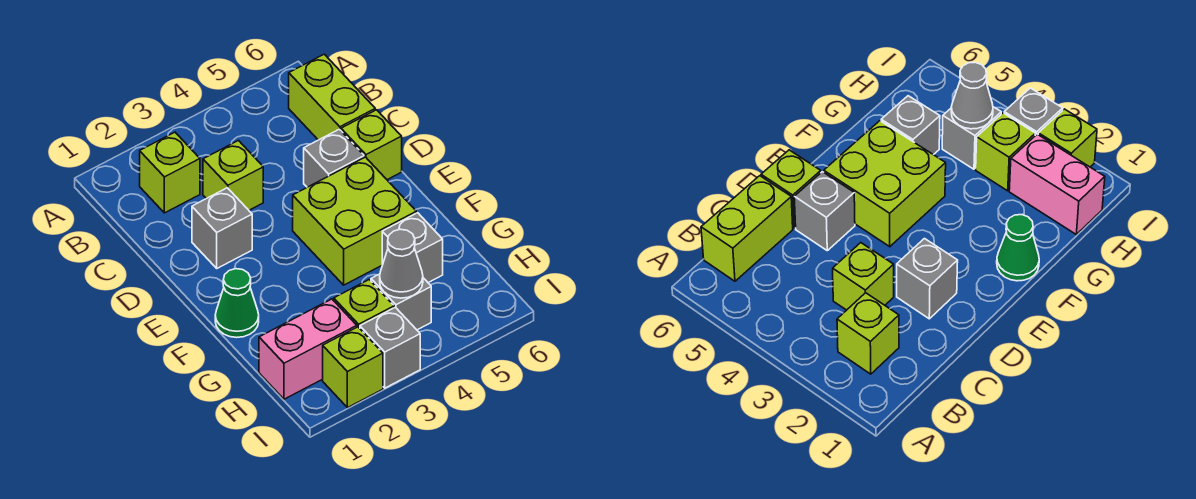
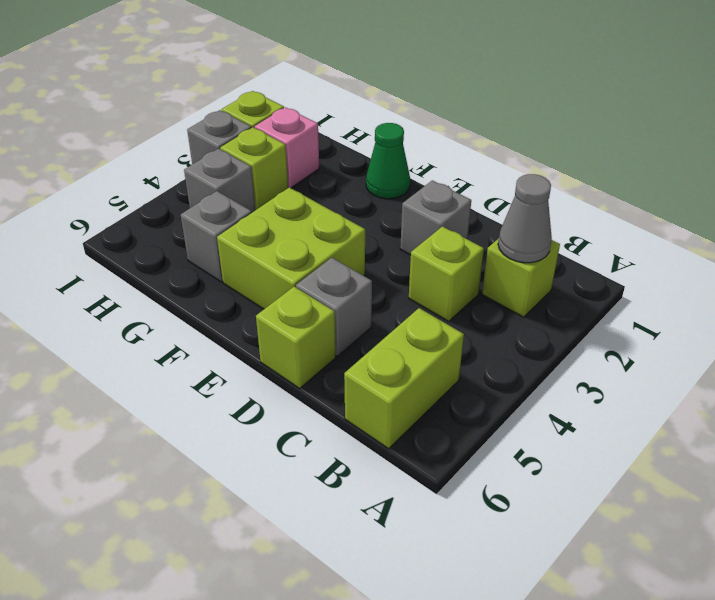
lime 1x2 brick [289,54,375,140] -> lime 1x2 brick turned to [344,308,464,449]
pink 1x2 brick [259,299,357,399] -> pink 1x1 brick [254,107,319,188]
grey 1x1 cone [380,229,423,298] -> grey 1x1 cone moved to [498,174,552,263]

